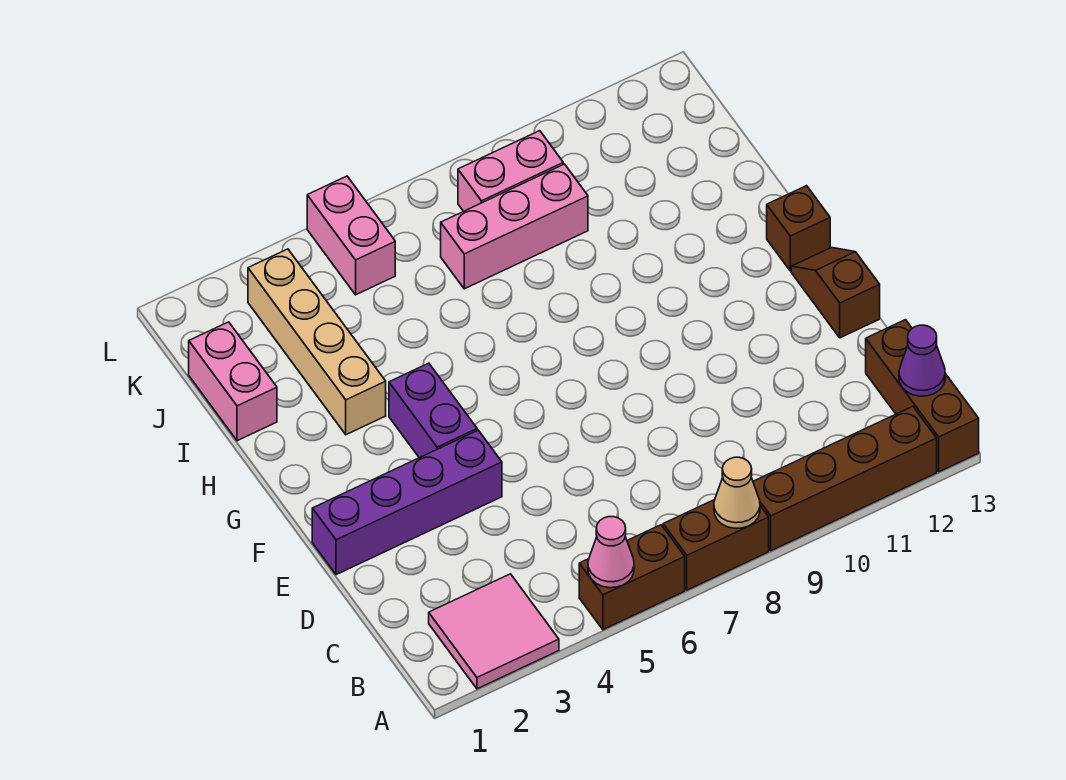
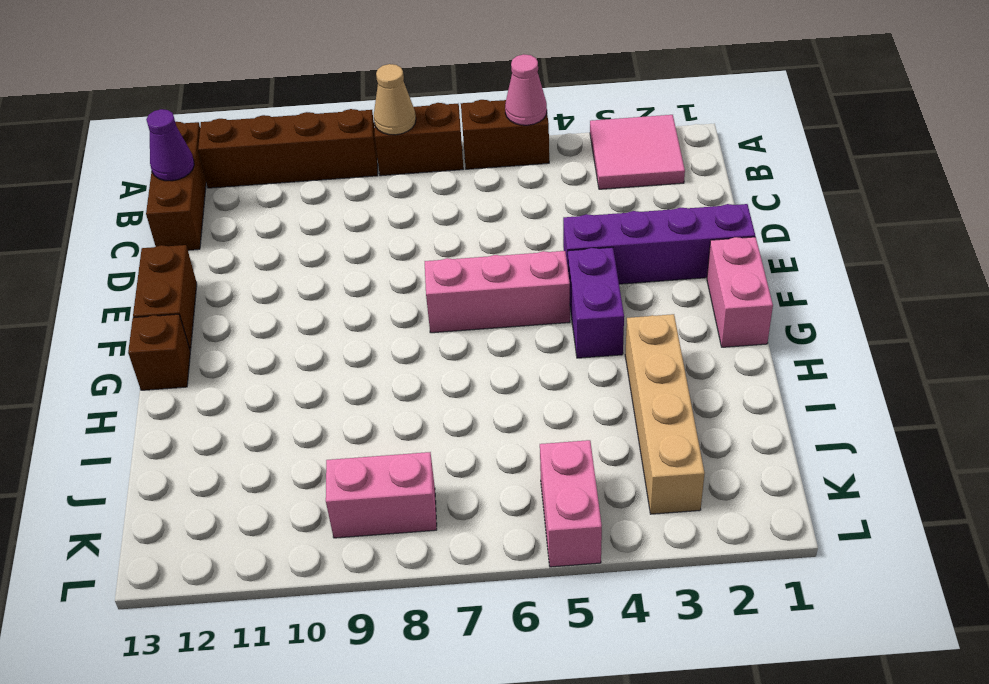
brown 1x2 slope [791,248,880,338] -> brown 1x2 brick [133,245,197,350]
pink 1x2 brick [189,322,277,441] -> pink 1x2 brick moved to [707,237,773,347]
pink 1x3 brick [441,164,588,289] -> pink 1x3 brick moved to [425,251,570,333]

